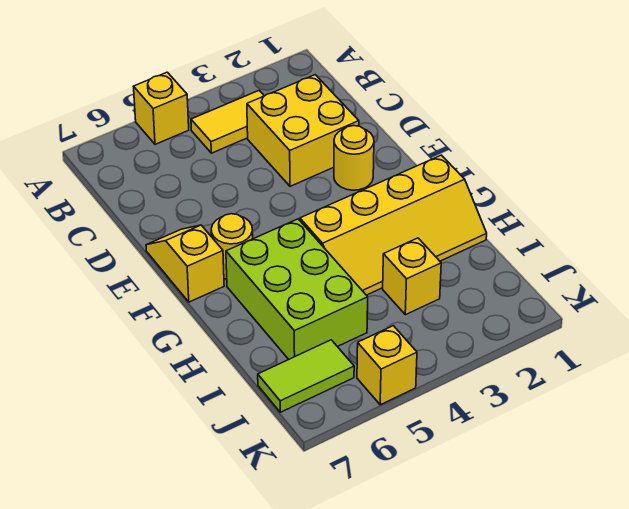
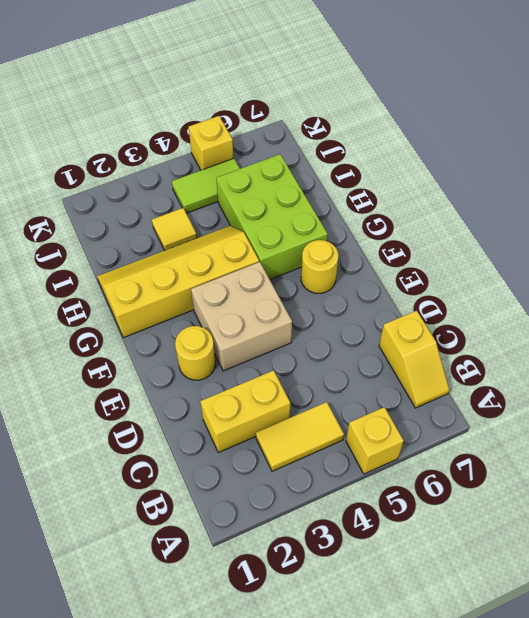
yellow 2x2 brick [247,75,359,186] -> yellow 1x2 brick [200,370,290,452]
none -> tan 2x2 brick [191,262,292,371]
yellow 1x2 slope [146,225,224,302] -> yellow 1x2 slope moved to [379,311,449,408]
yellow 1x1 brick [383,238,441,315] -> yellow 1x1 tile [152,208,197,250]
lime 1x2 tile [258,340,354,412] -> lime 1x2 tile moved to [172,158,240,213]

